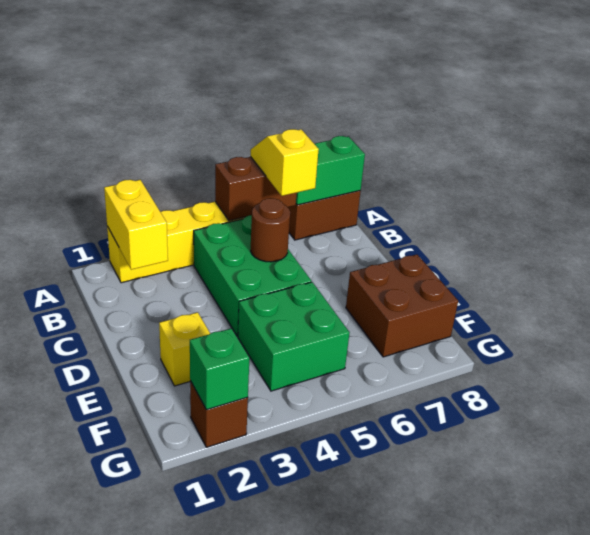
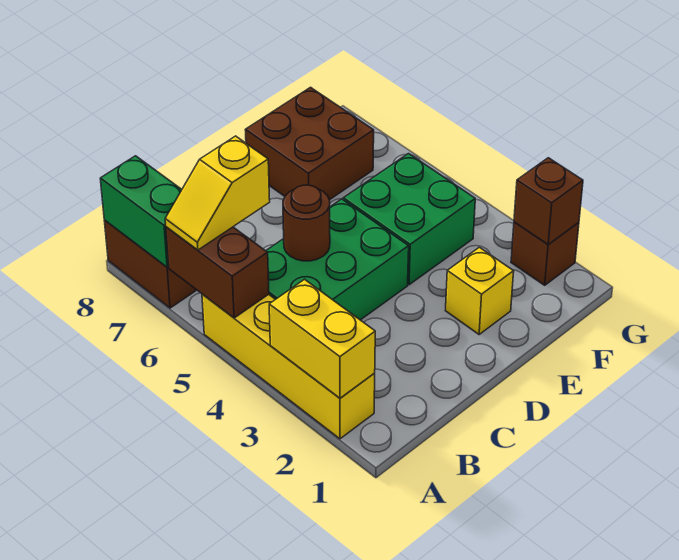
yellow 1x2 brick [104,180,168,270] -> yellow 1x2 brick turned to [269,279,375,398]
green 1x1 brick [190,328,249,410] -> brown 1x1 brick [514,158,583,245]

